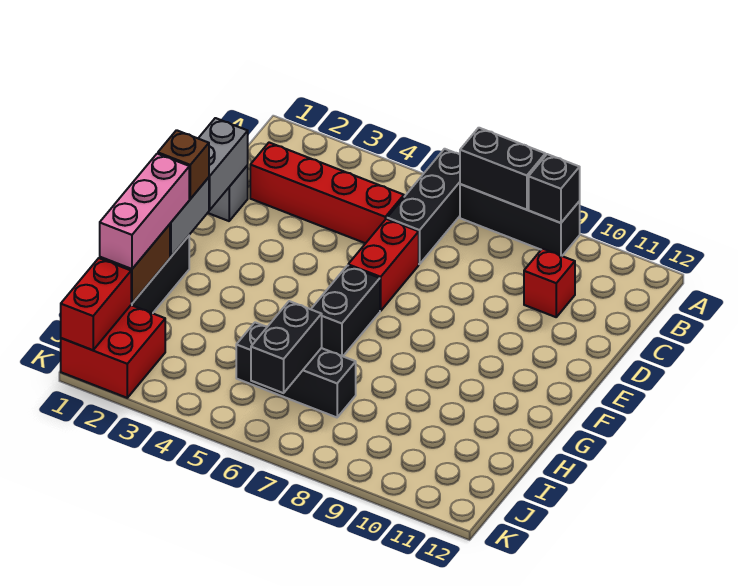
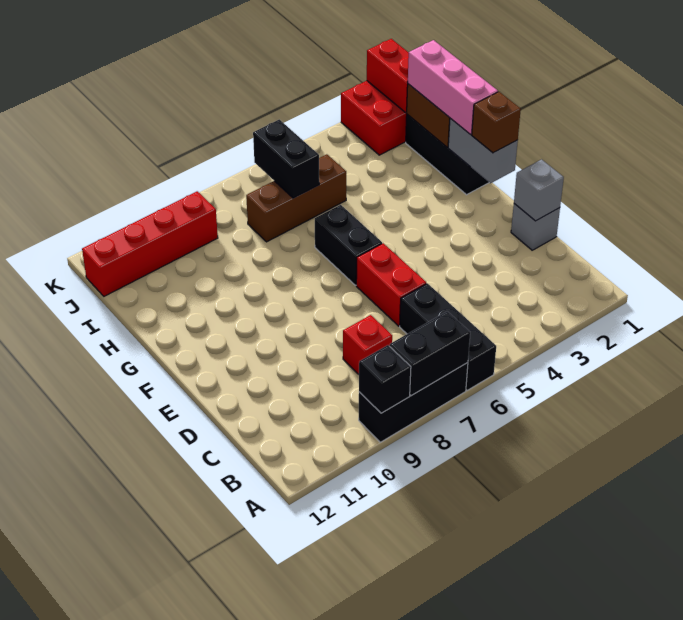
red 1x4 brick [250,143,404,243] -> red 1x4 brick moved to [82,191,218,296]
red 1x1 brick [524,249,575,317] -> red 1x1 brick moved to [343,315,392,374]
grey 1x2 brick [198,118,248,210] -> grey 1x1 brick [514,159,564,221]
black 1x3 brick [236,322,356,417] -> brown 1x3 brick [246,154,346,242]

